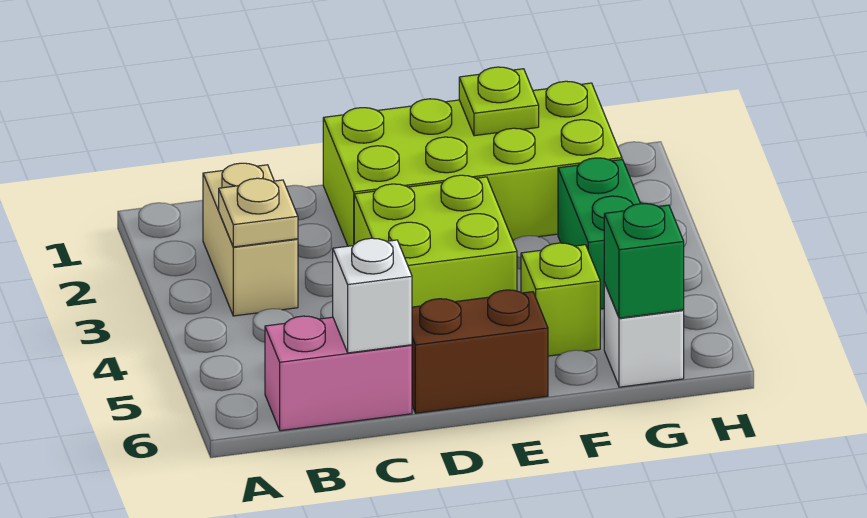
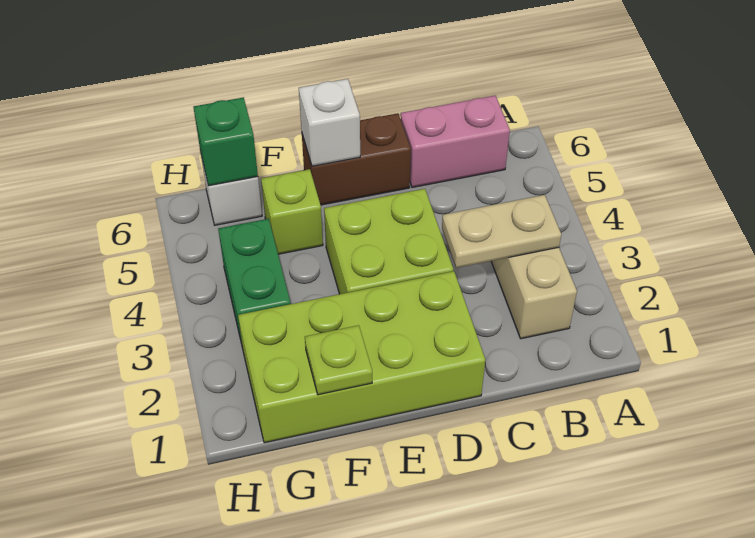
tan 1x1 plate [219,178,298,247] -> tan 1x2 plate [442,195,561,268]
white 1x1 brick [333,238,412,353] -> white 1x1 brick moved to [299,79,360,166]

